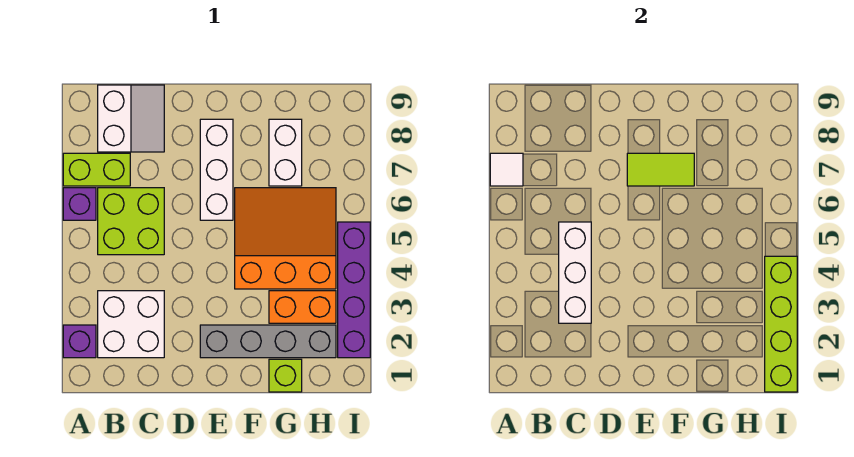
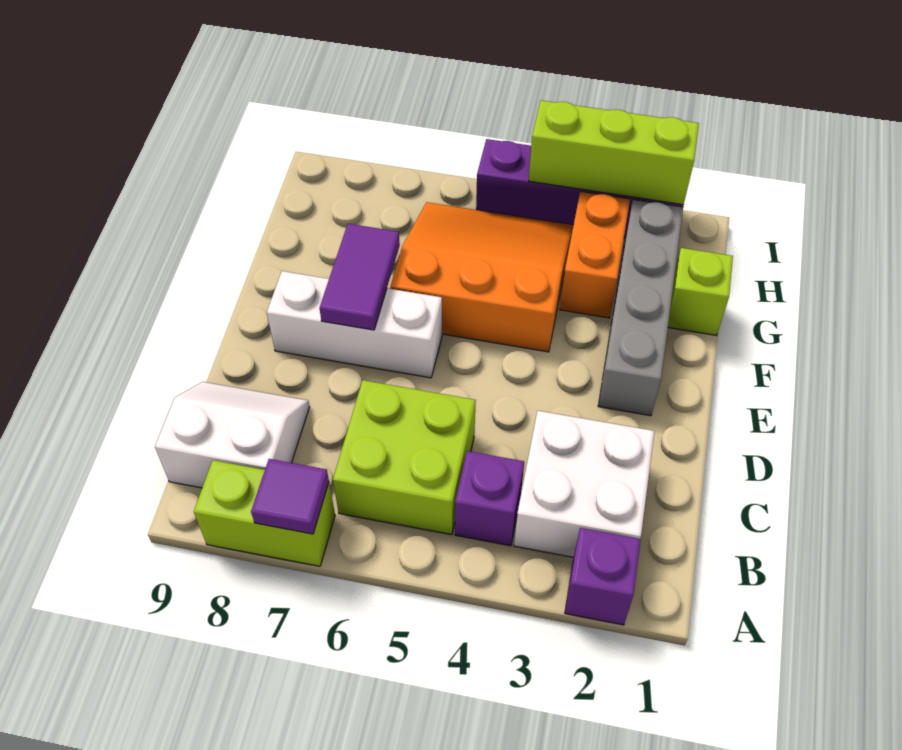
purple 1x1 brick [63,188,96,220] -> purple 1x1 brick moved to [455,451,524,546]
lime 1x2 brick [63,153,130,186] -> lime 1x2 brick turned to [194,460,335,566]
white 1x1 tile [490,153,523,186] -> purple 1x1 tile [251,459,329,534]
white 1x3 brick [559,222,591,323] -> none
lime 1x2 tile [627,153,694,186] -> purple 1x2 tile [319,224,400,330]
orange 3x3 slope [235,188,336,289] -> orange 3x3 slope turned to [390,202,573,352]
white 1x2 brick [269,119,302,186] -> none
lime 1x4 brick [765,256,797,392] -> lime 1x3 brick [529,100,699,205]

